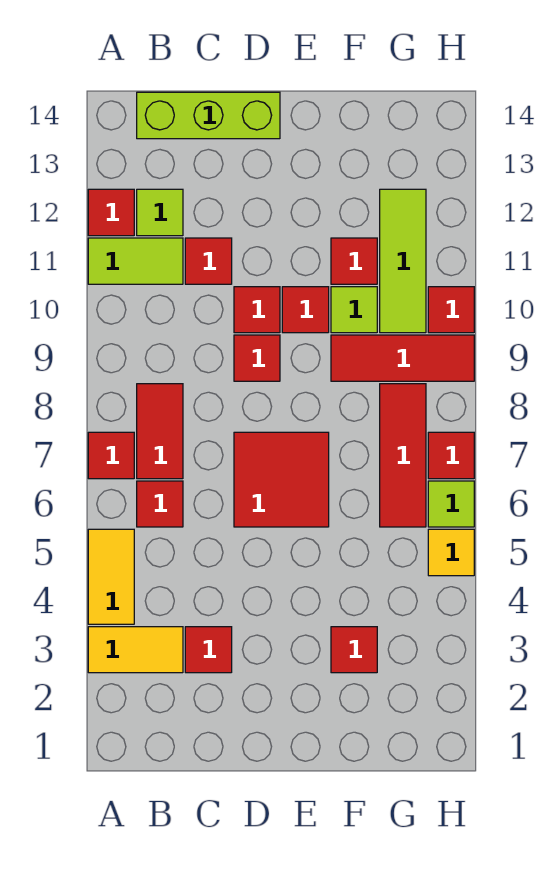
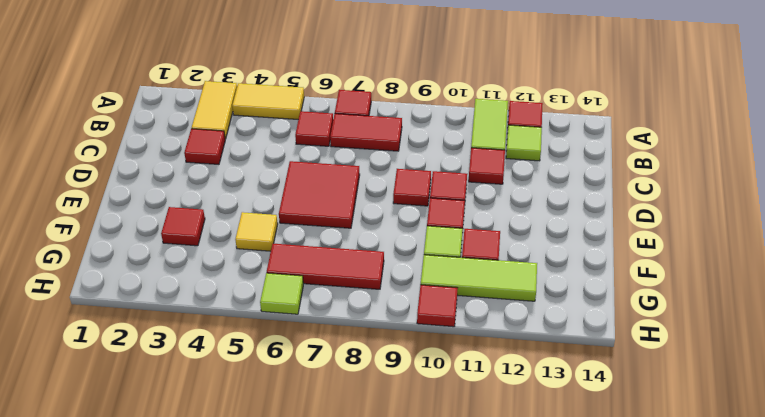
lime 1x3 brick [137,92,280,139] -> none
red 1x3 tile [331,335,474,381] -> none
yellow 1x1 tile [428,529,474,576] -> yellow 1x1 tile moved to [235,212,278,251]
red 1x1 tile [428,432,474,479] -> none

